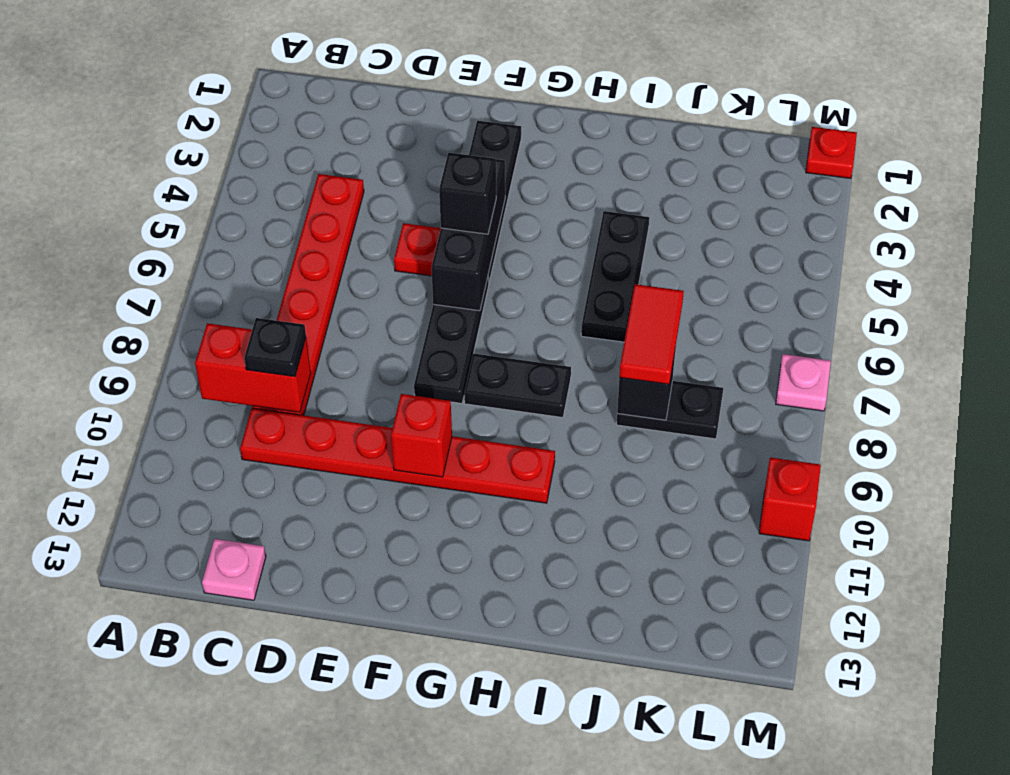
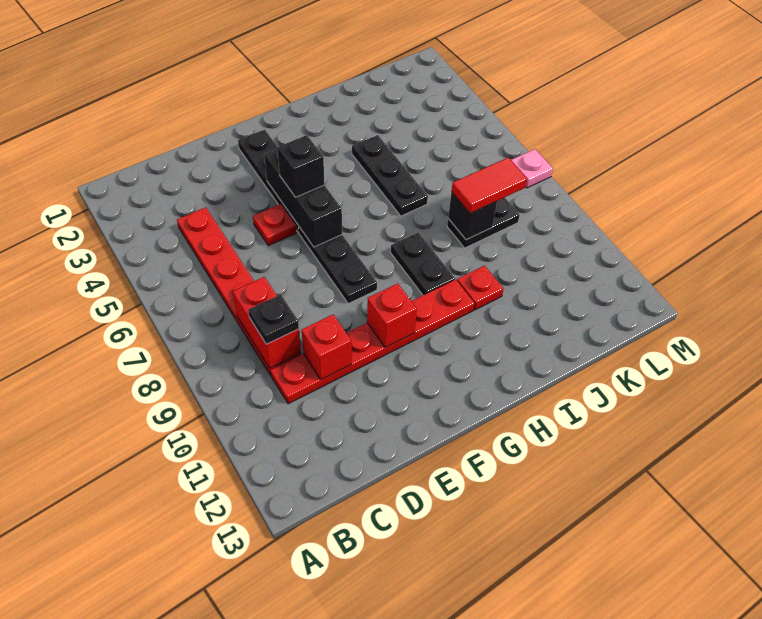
red 1x2 brick [195,323,311,412] -> red 1x2 brick turned to [233,277,301,368]
pink 1x1 plate [202,539,266,600] -> none
black 1x2 plate [464,353,571,418] -> black 1x2 plate turned to [391,232,455,295]
red 1x2 tile [619,284,684,384] -> red 1x2 tile turned to [451,158,527,213]
red 1x1 plate [806,127,857,178] -> red 1x1 plate moved to [457,266,503,310]
red 1x1 brick [759,458,821,541] -> red 1x1 brick moved to [302,315,352,380]

